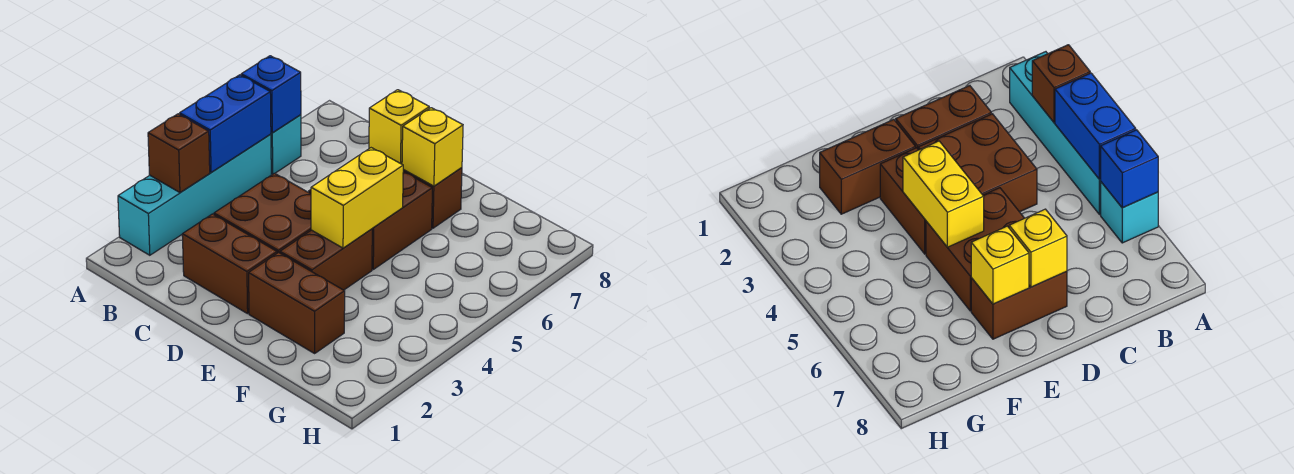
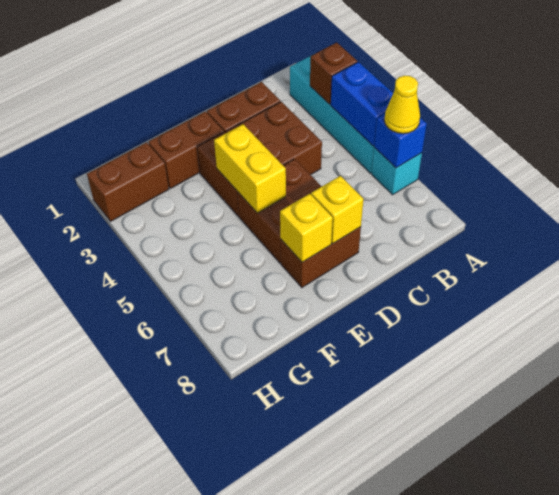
none -> yellow 1x1 cone [384,75,420,134]
none -> brown 1x2 brick [87,142,169,221]

